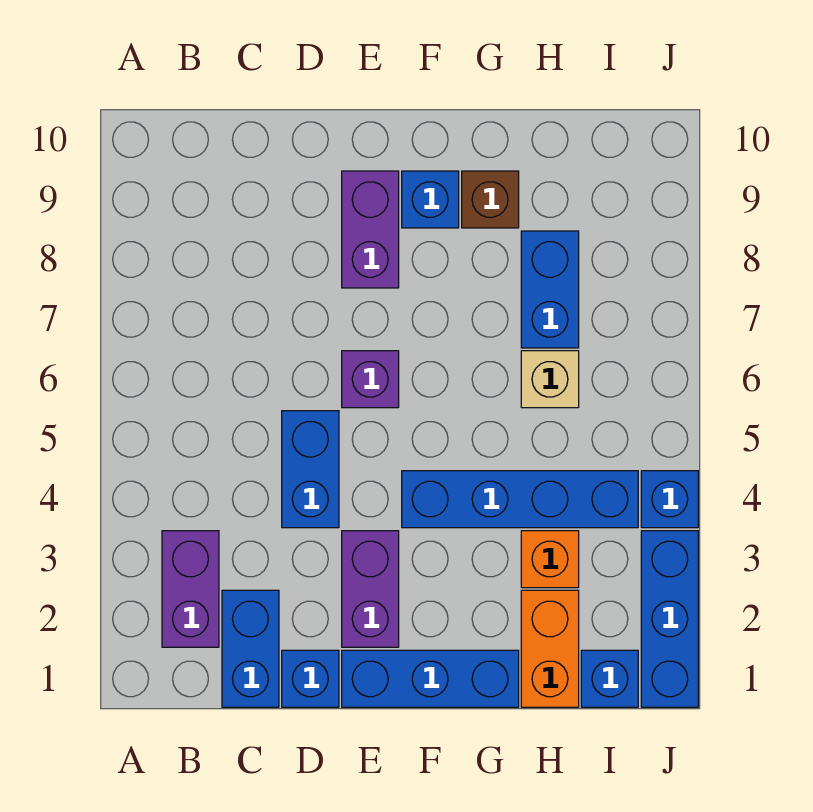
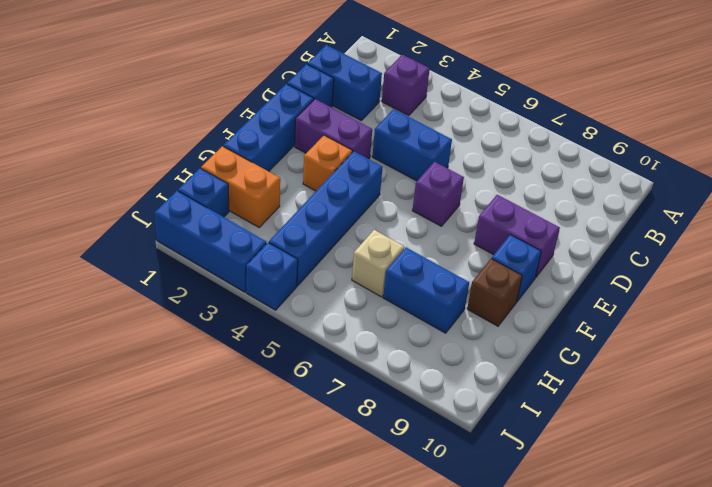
purple 1x2 brick [162,531,219,647] -> purple 1x1 brick [382,55,430,116]
orange 1x1 brick [521,531,579,588] -> orange 1x1 brick moved to [303,135,352,191]

